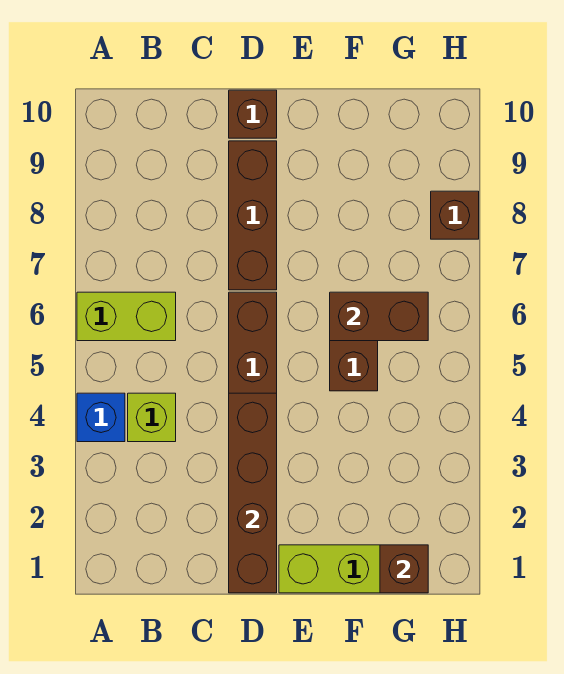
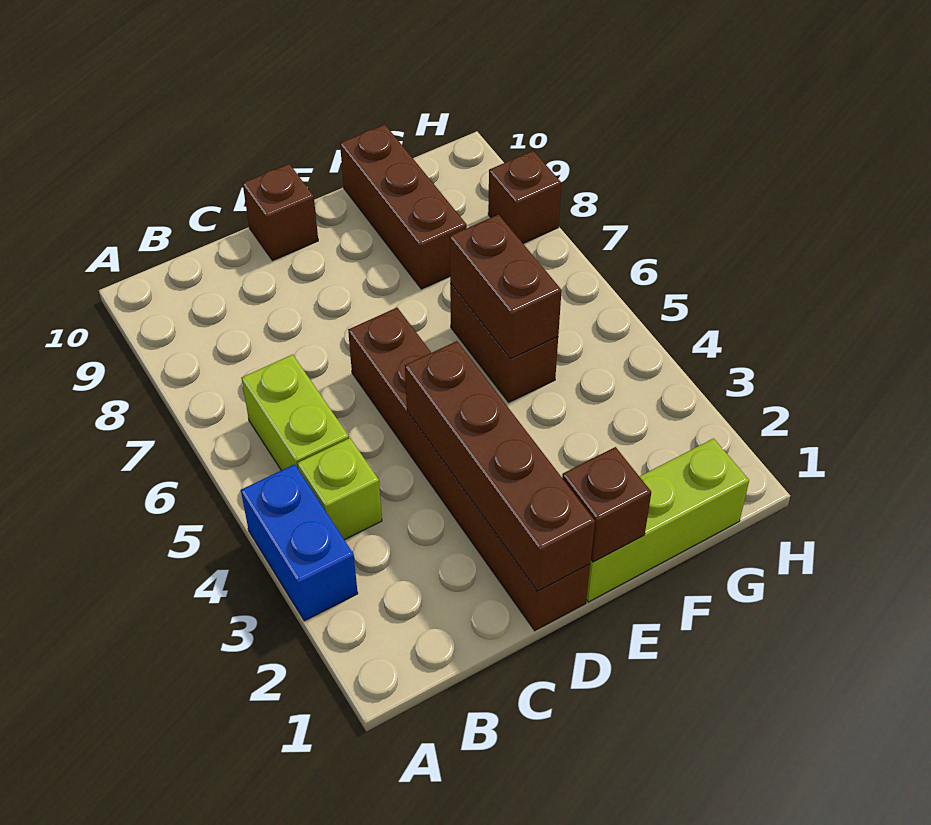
blue 1x1 brick [77,393,125,442] -> blue 1x2 brick [241,464,358,621]
lime 1x2 brick [77,292,176,341] -> lime 1x2 brick turned to [242,355,349,470]
brown 1x3 brick [229,141,277,290] -> brown 1x3 brick moved to [340,125,467,289]
brown 1x2 brick [330,292,428,341] -> brown 1x2 brick turned to [450,215,562,359]
brown 1x1 brick [380,545,428,593] -> brown 1x1 brick moved to [562,447,651,562]

